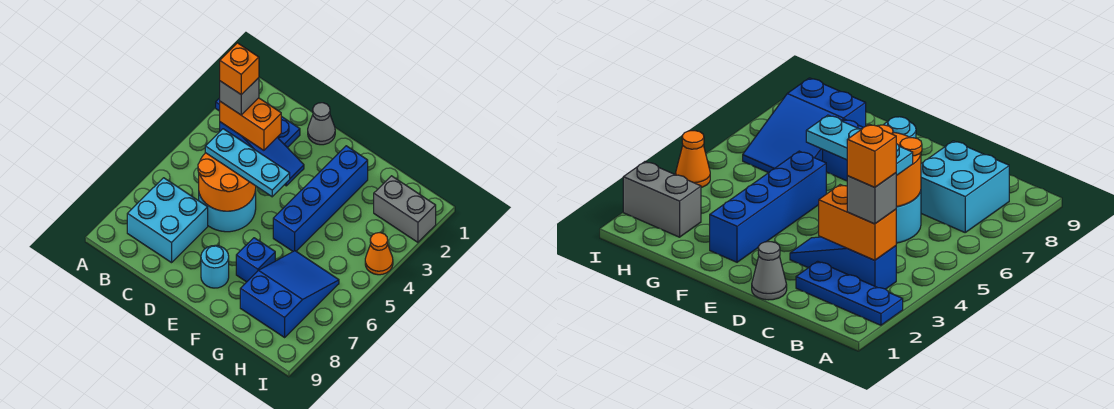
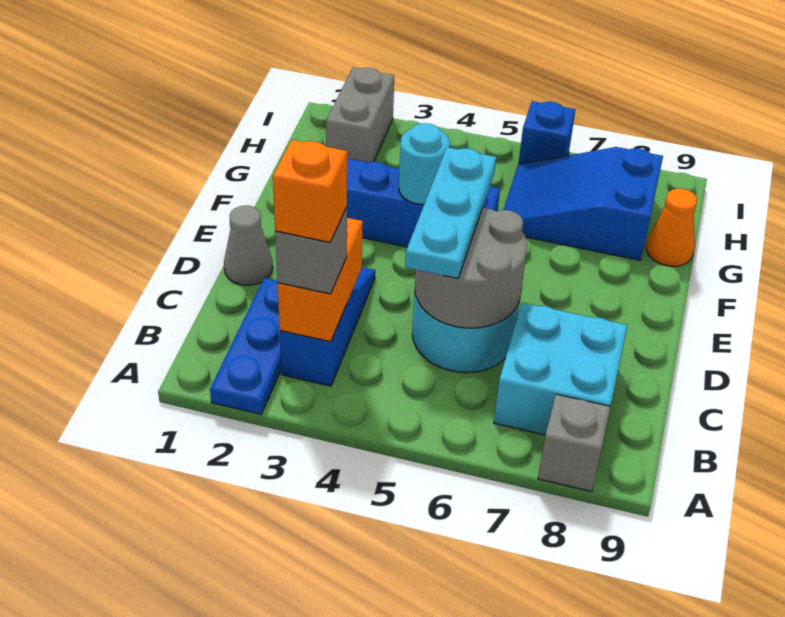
none -> grey 1x1 brick [538,395,610,492]
orange 2x2 round brick [198,153,256,211] -> grey 2x2 round brick [415,208,527,328]
cyan 1x1 round brick [201,245,229,288] -> cyan 1x1 round brick moved to [399,123,450,205]
blue 1x1 brick [236,238,275,282] -> blue 1x1 brick moved to [518,101,575,165]
orange 1x1 cone [365,233,393,275] -> orange 1x1 cone moved to [646,188,697,266]

